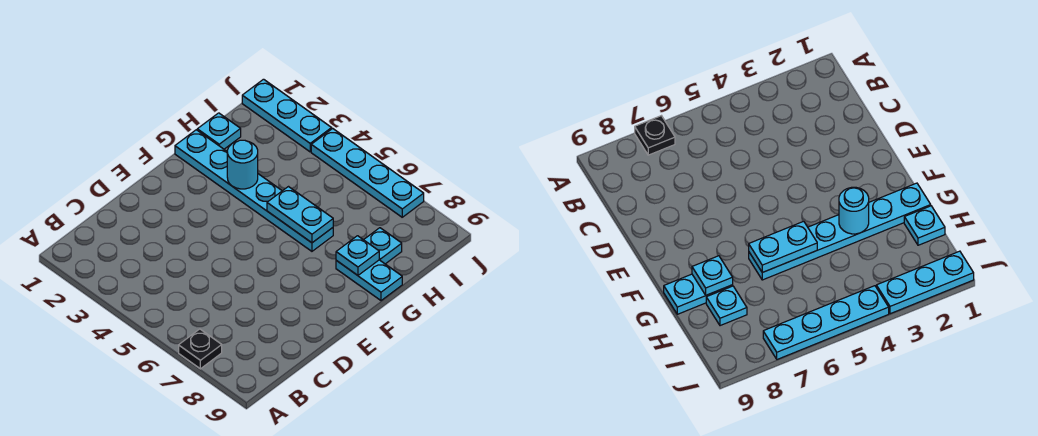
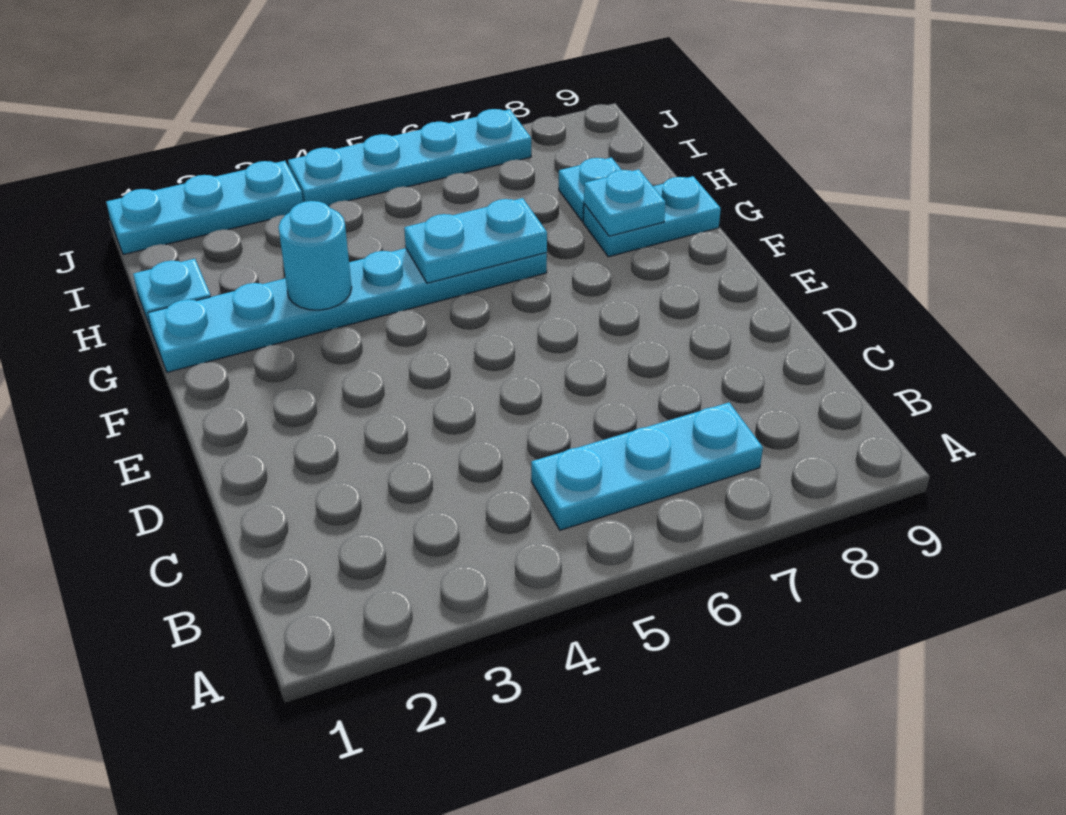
black 1x1 plate [179,329,222,369] -> none
none -> cyan 1x3 plate [531,403,763,530]

